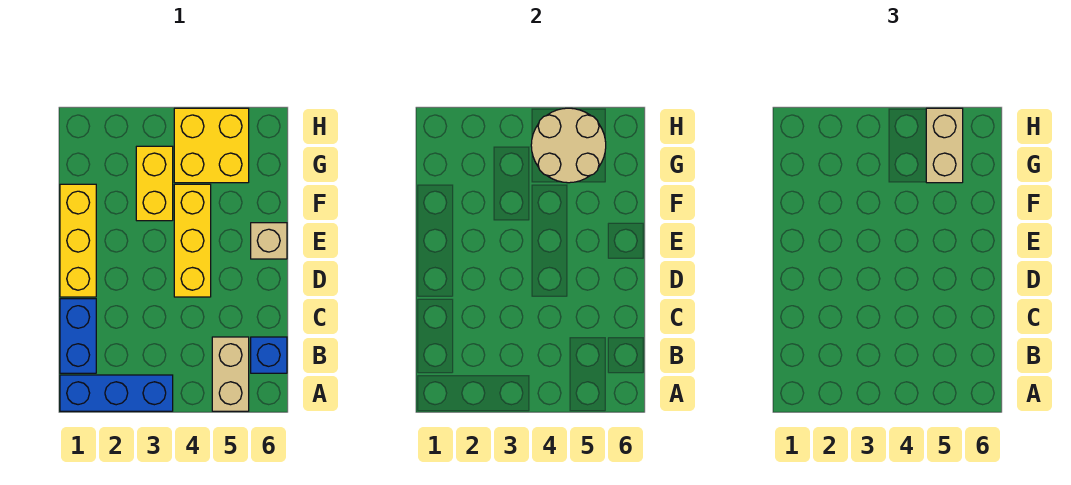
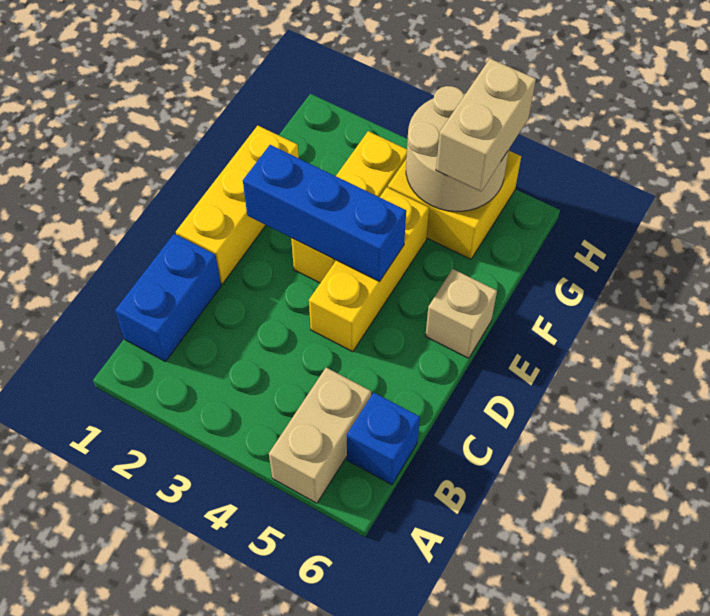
blue 1x3 brick [60,375,173,411] -> blue 1x3 brick moved to [243,145,406,282]
yellow 1x2 brick [136,146,173,221] -> yellow 1x3 brick [291,131,407,283]

